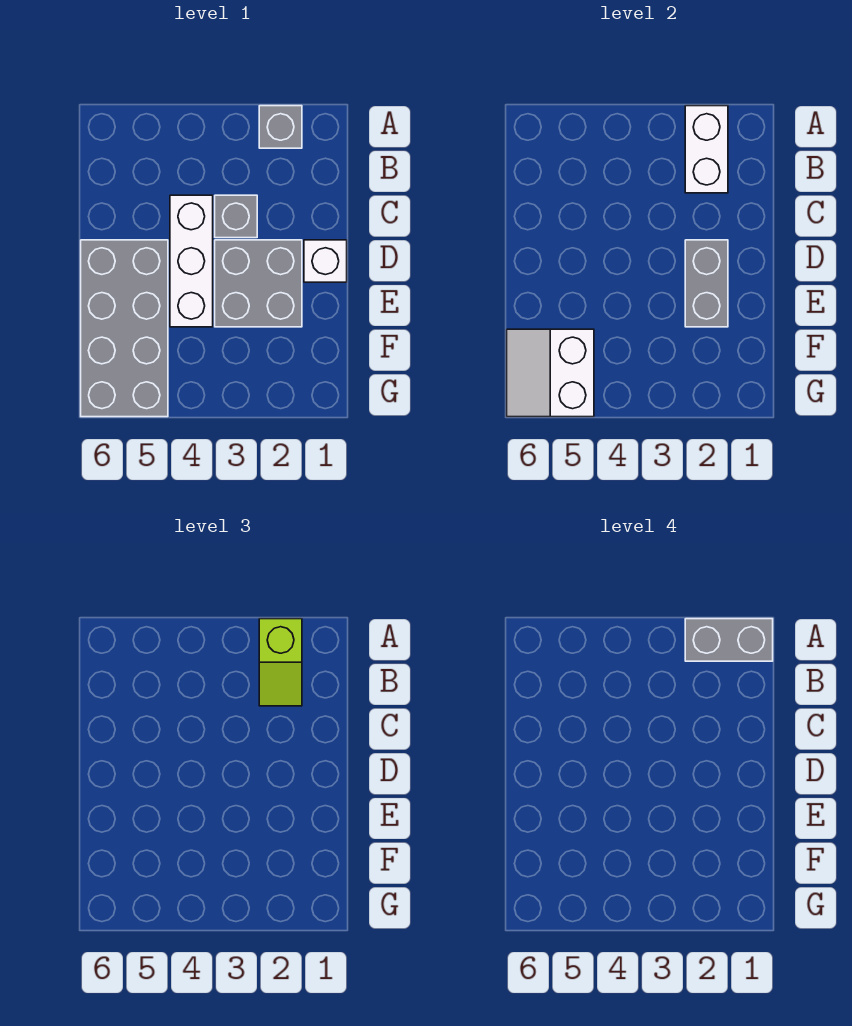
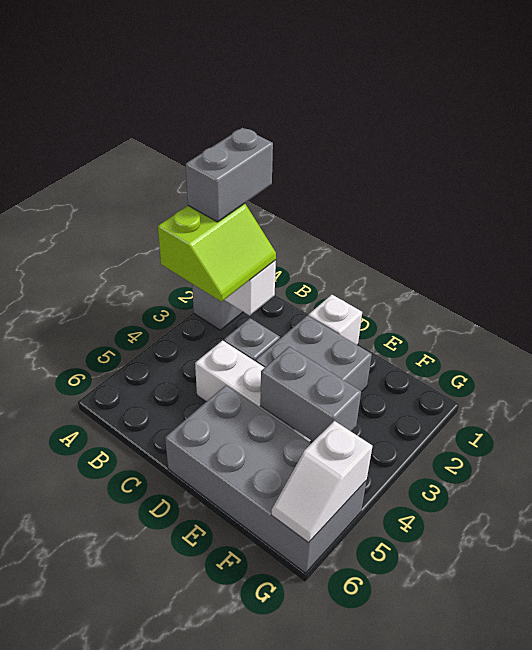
lime 1x2 slope [259,619,302,706] -> lime 2x2 slope [158,203,276,302]
grey 1x2 brick [685,240,728,327] -> grey 1x2 brick moved to [260,347,361,441]
white 2x2 slope [507,329,594,417] -> white 1x2 slope [271,421,372,543]

